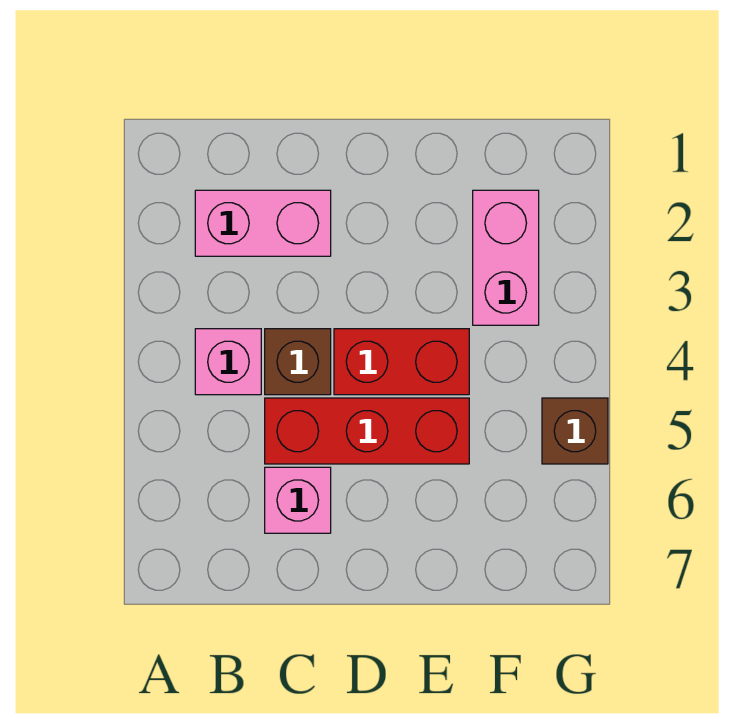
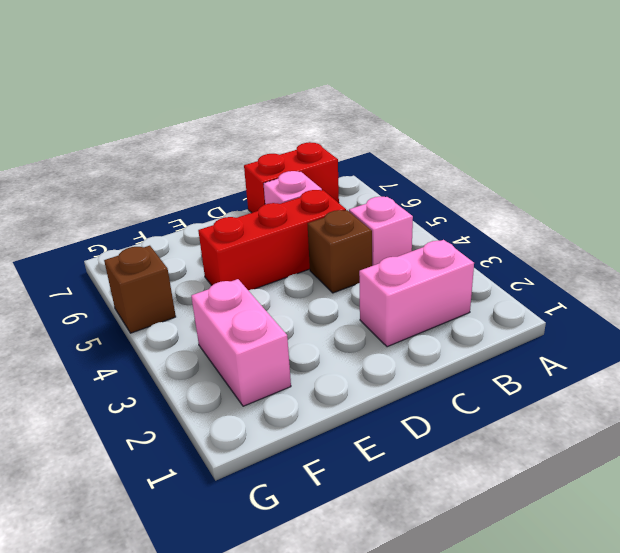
red 1x2 brick [334,329,469,395] -> red 1x2 brick moved to [244,142,339,213]

